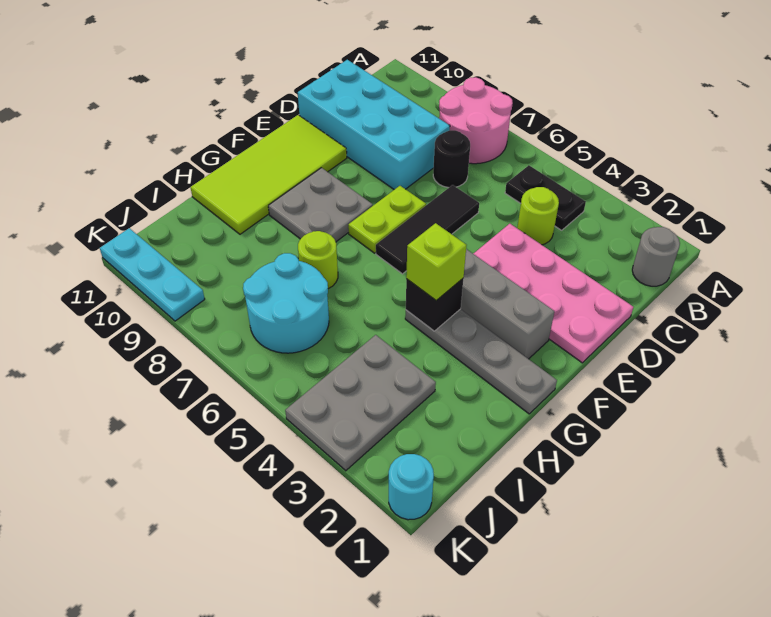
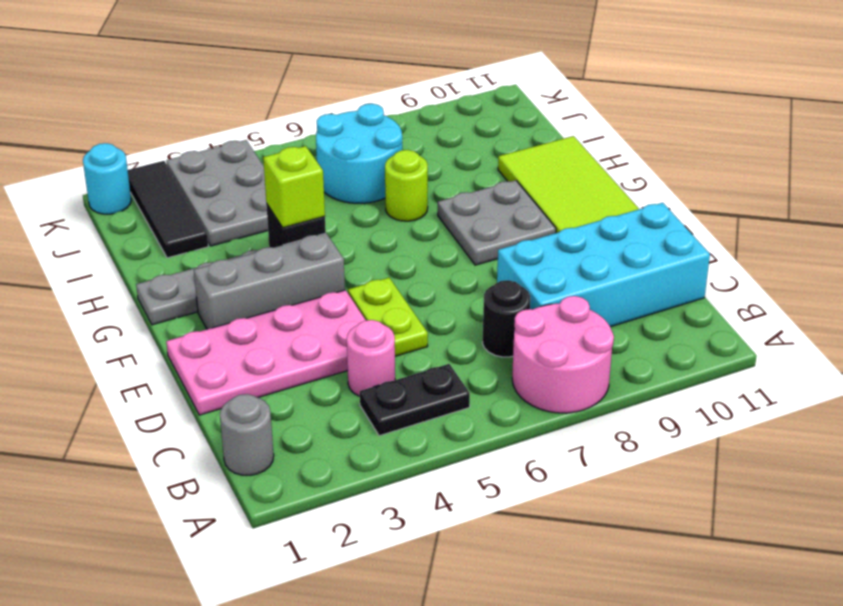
lime 1x1 round brick [517,187,559,245] -> pink 1x1 round brick [347,320,395,396]
black 1x3 tile [376,185,479,274] -> black 1x3 tile moved to [128,161,208,258]
lime 1x2 plate [348,186,426,253] -> lime 1x2 plate moved to [348,278,428,356]
cyan 1x3 plate [100,228,205,321] -> none

